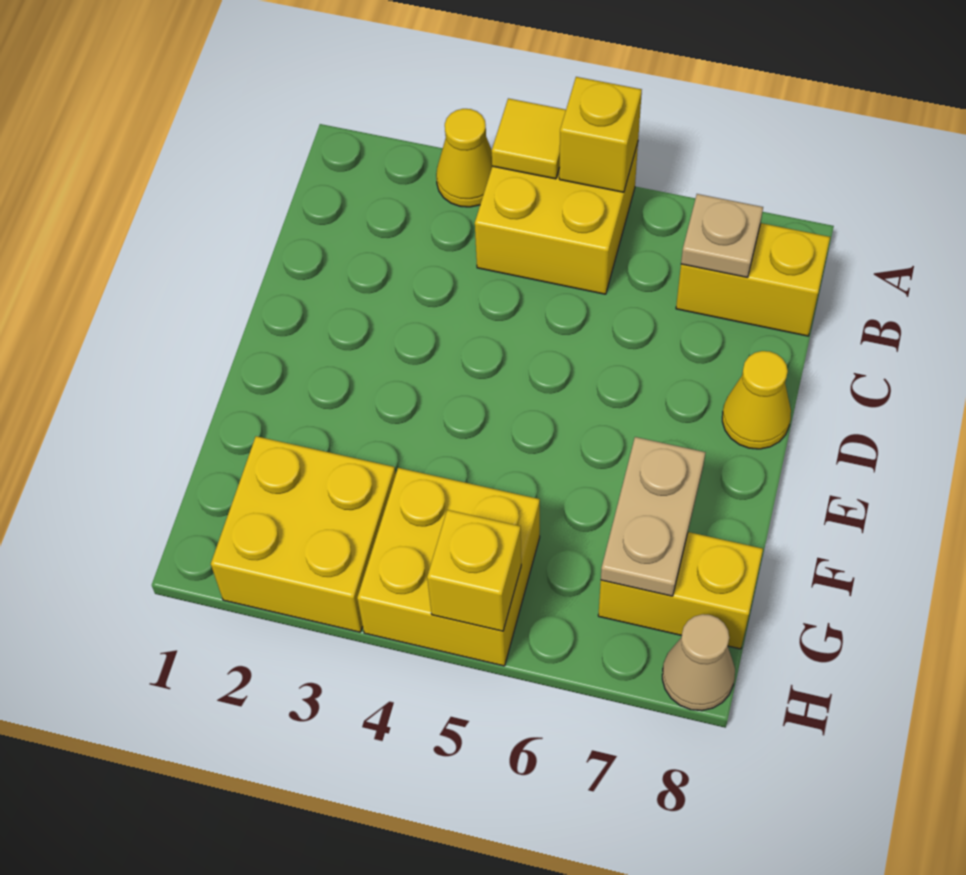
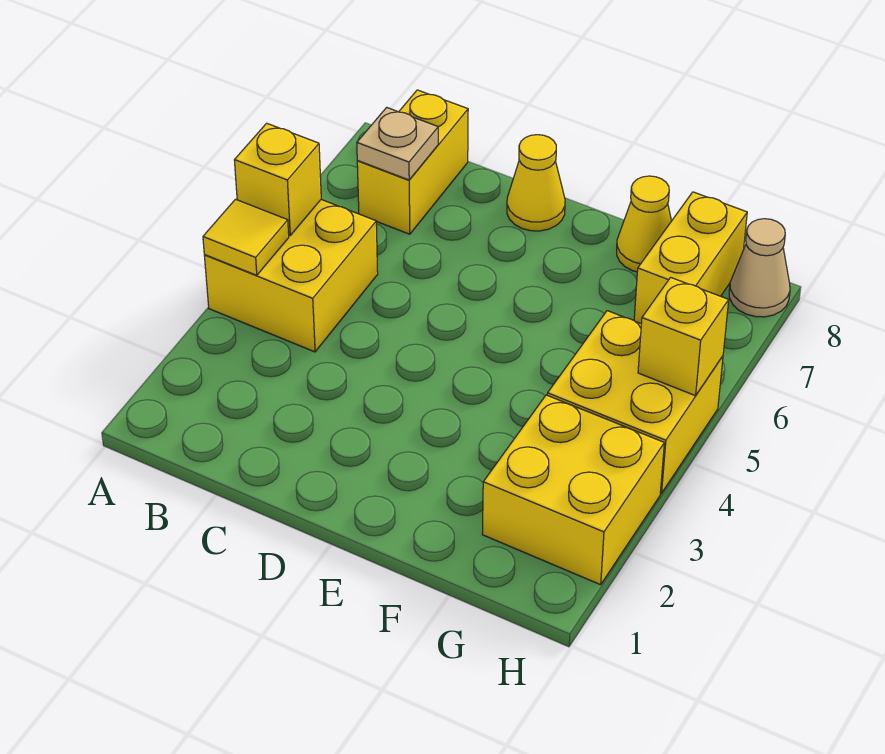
yellow 1x1 cone [436,109,492,207] -> yellow 1x1 cone moved to [617,176,671,272]
tan 1x2 plate [601,437,706,596] -> none

